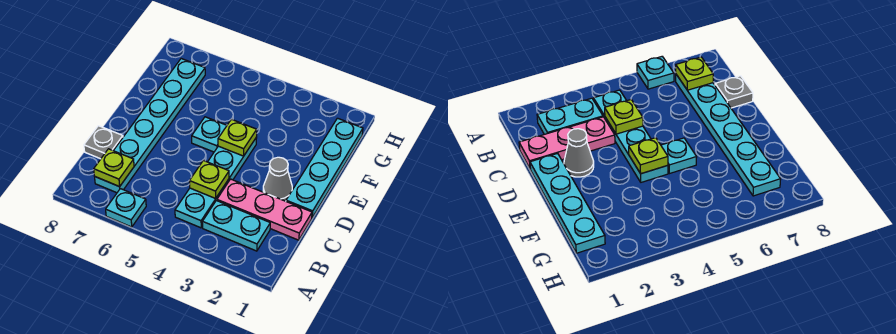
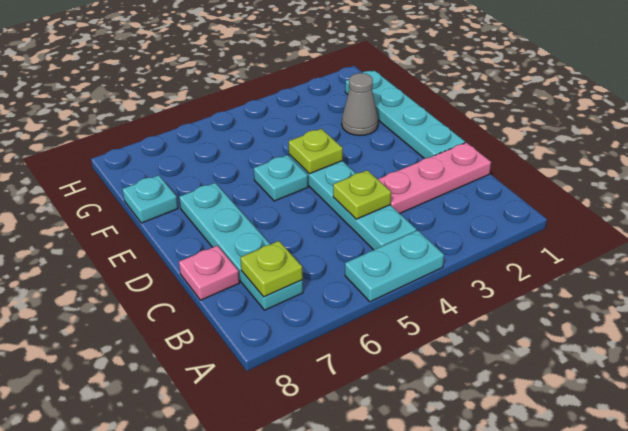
cyan 1x1 plate [106,189,146,227] -> cyan 1x1 plate moved to [123,175,178,223]
cyan 1x2 plate [202,201,270,251] -> cyan 1x2 plate moved to [345,230,444,302]
cyan 1x6 plate [95,59,205,193] -> cyan 1x4 plate [179,183,303,310]
grey 1x1 plate [84,126,123,159] -> pink 1x1 plate [179,246,239,300]
grey 1x1 cone [263,157,292,201] -> grey 1x1 cone moved to [342,73,378,136]

